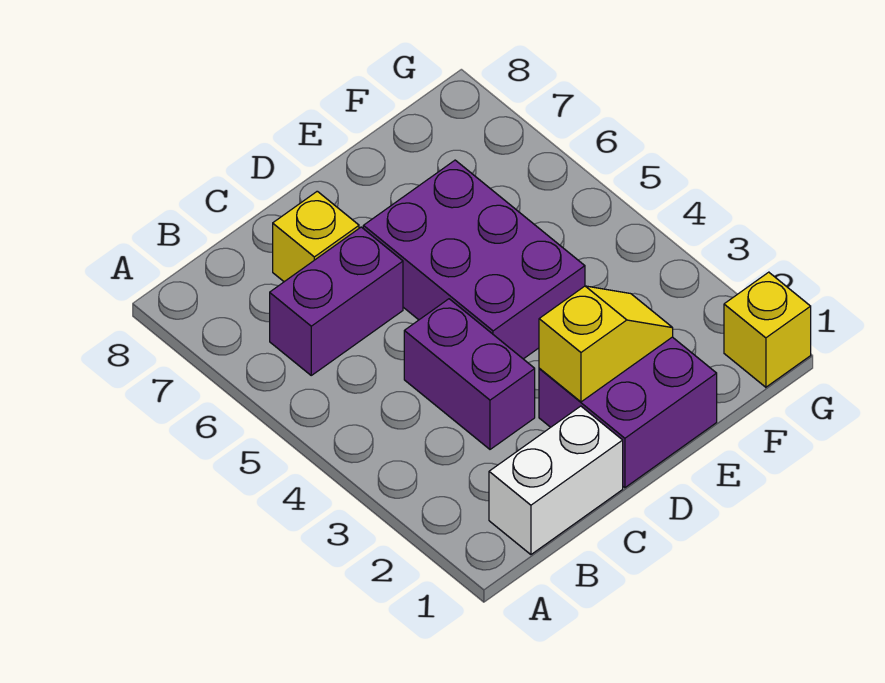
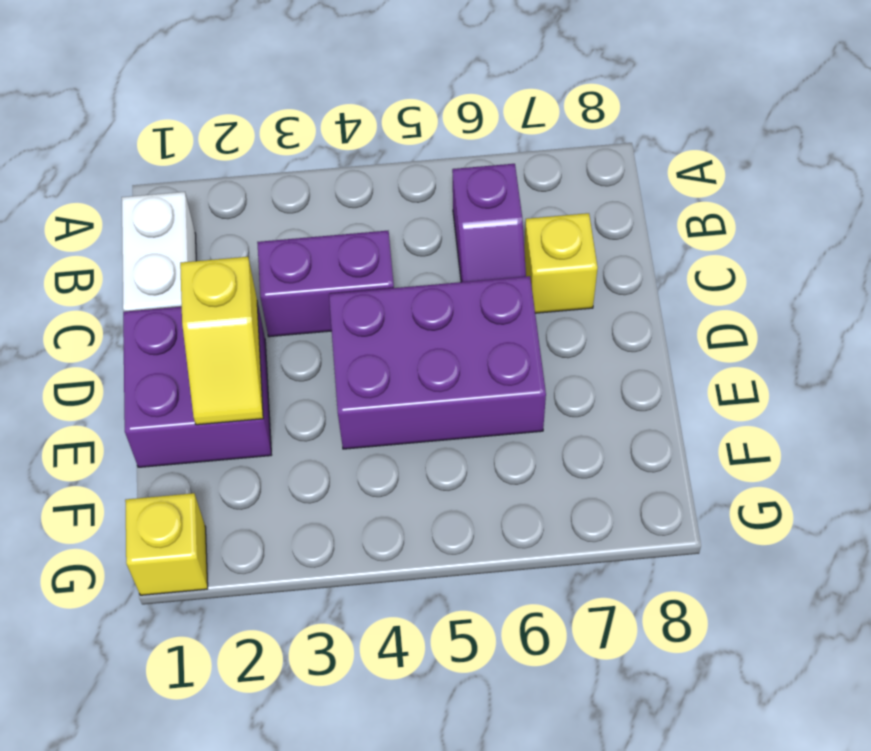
purple 1x2 brick [270,227,403,375] -> purple 1x2 slope [452,164,526,282]

